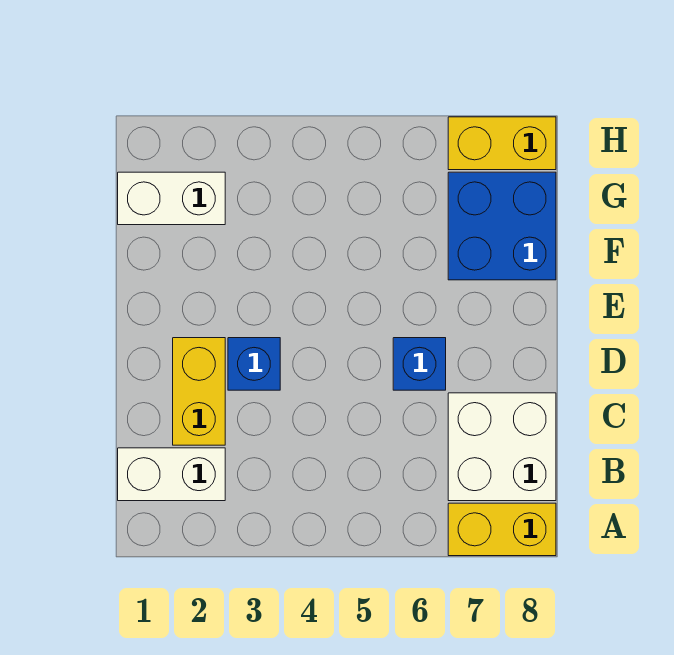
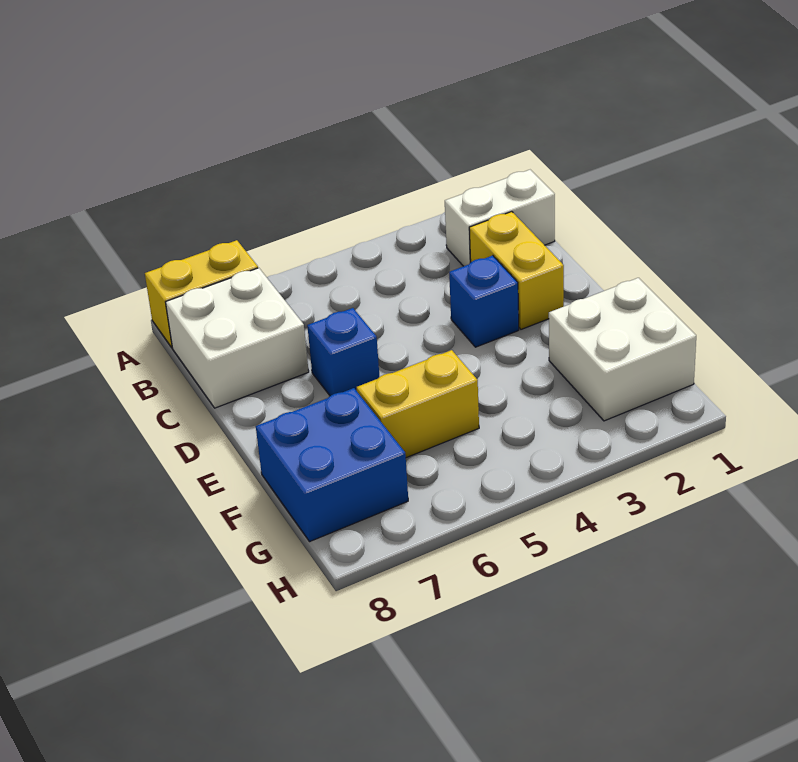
white 1x2 brick [118,172,225,225] -> white 2x2 brick [549,278,696,421]
yellow 1x2 brick [448,117,556,170] -> yellow 1x2 brick moved to [357,350,479,458]

